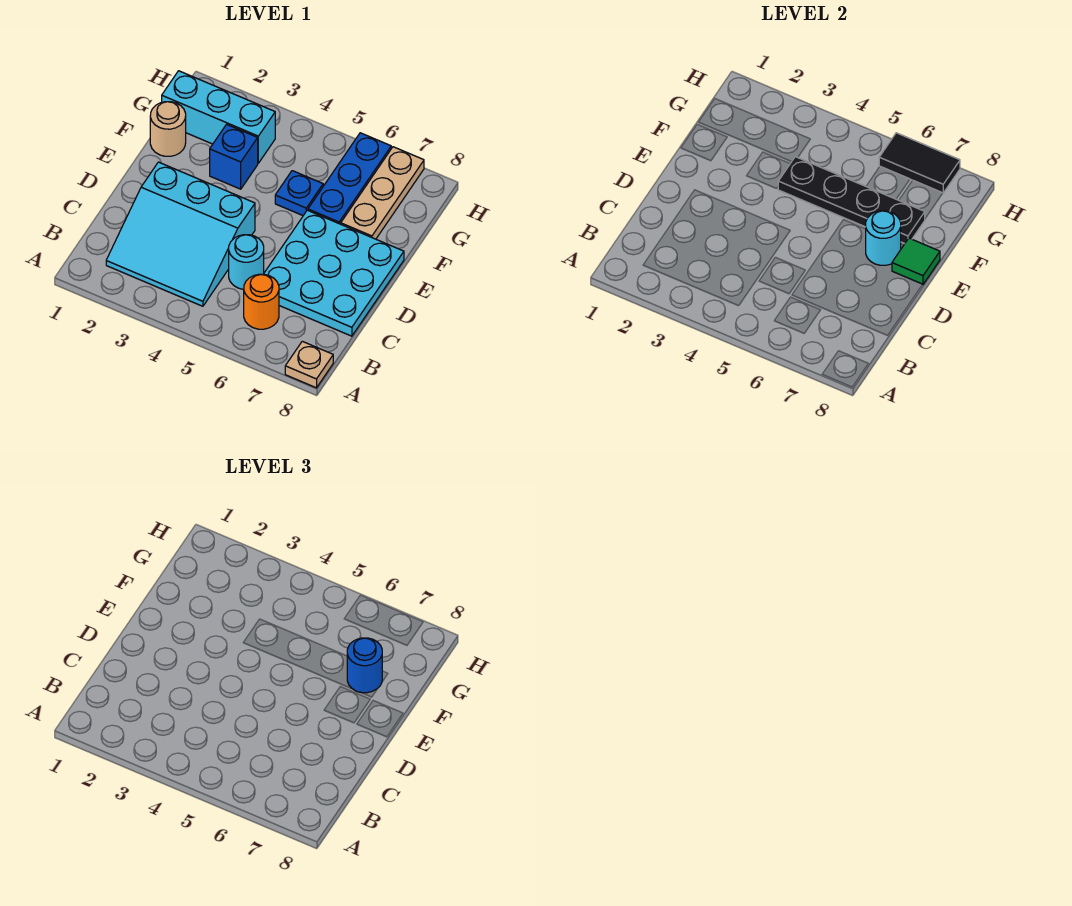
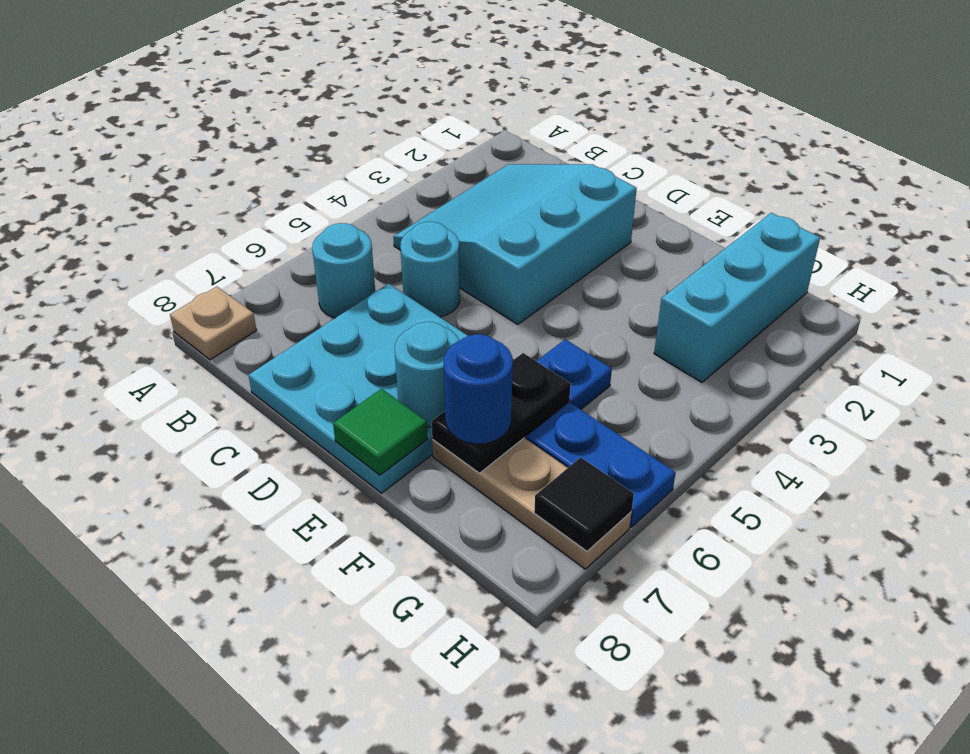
orange 1x1 round brick [244,274,279,329] -> cyan 1x1 round brick [312,223,375,318]
tan 1x1 round brick [150,102,186,156] -> none
blue 1x1 brick [210,124,258,189] -> none
black 1x4 plate [778,157,925,243] -> black 1x2 plate [432,353,571,473]
black 1x2 tile [879,133,960,193] -> black 1x1 tile [534,457,634,551]

